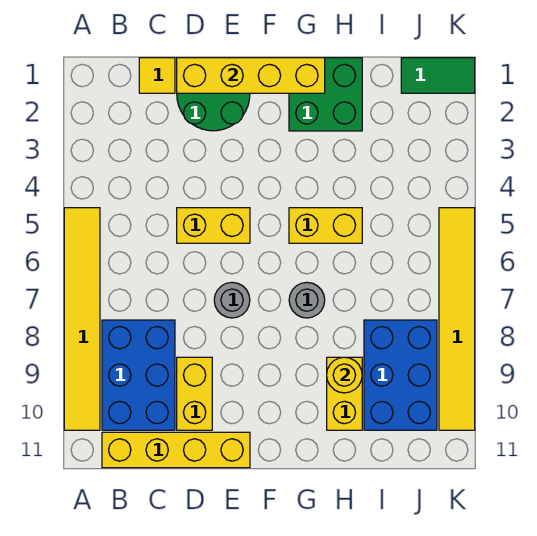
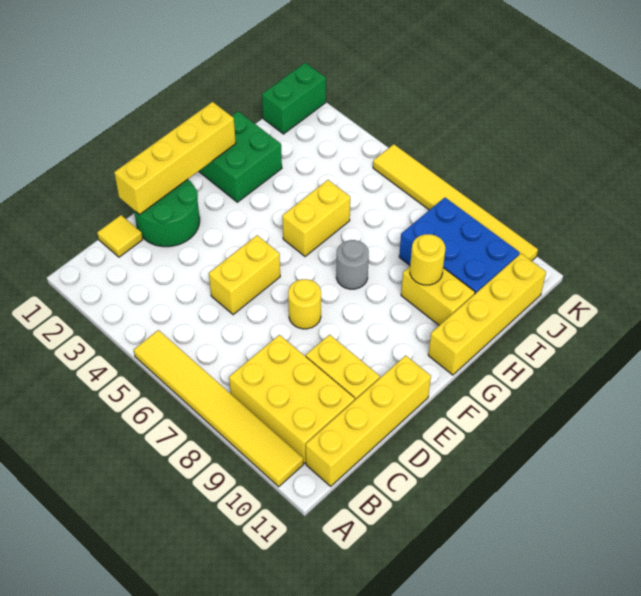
blue 2x3 brick [102,320,175,430] -> yellow 2x3 brick [229,335,355,463]
grey 1x1 round brick [214,282,250,318] -> yellow 1x1 round brick [288,279,321,329]
none -> yellow 1x4 brick [428,253,546,375]
green 1x2 tile [401,58,475,93] -> green 1x2 brick [262,63,326,134]

